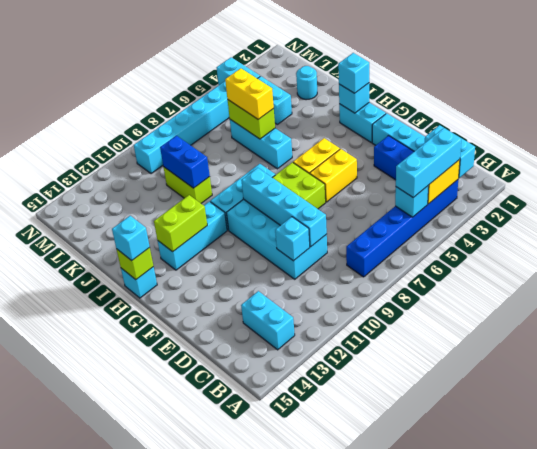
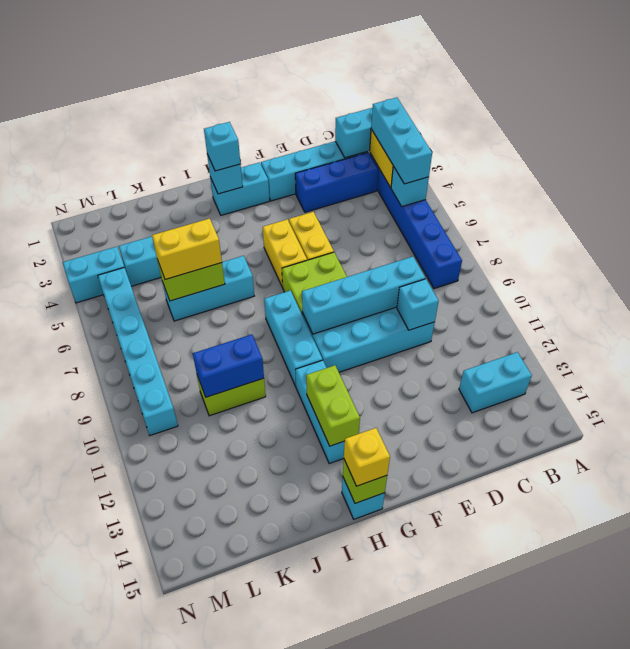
cyan 1x1 brick [112,216,150,261] -> yellow 1x1 brick [344,428,390,486]
cyan 1x1 round brick [296,66,317,100] -> none

